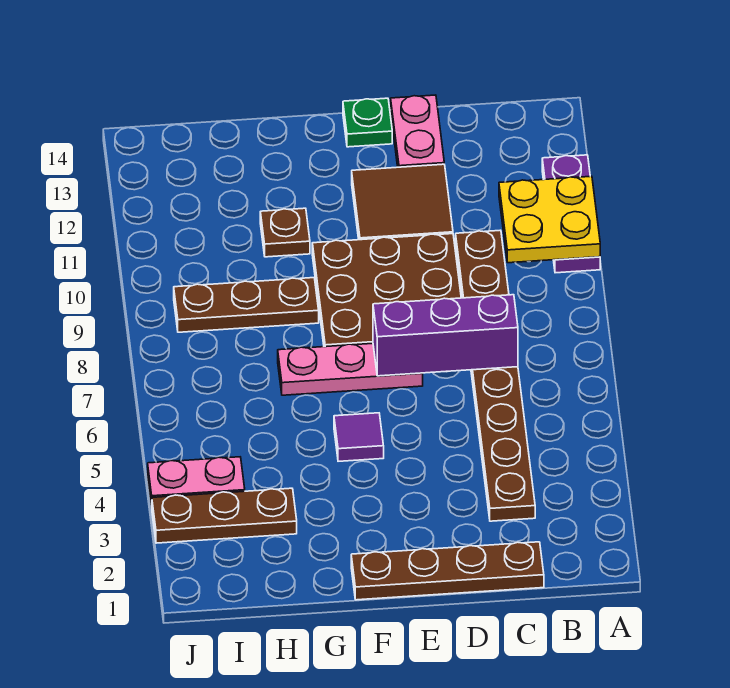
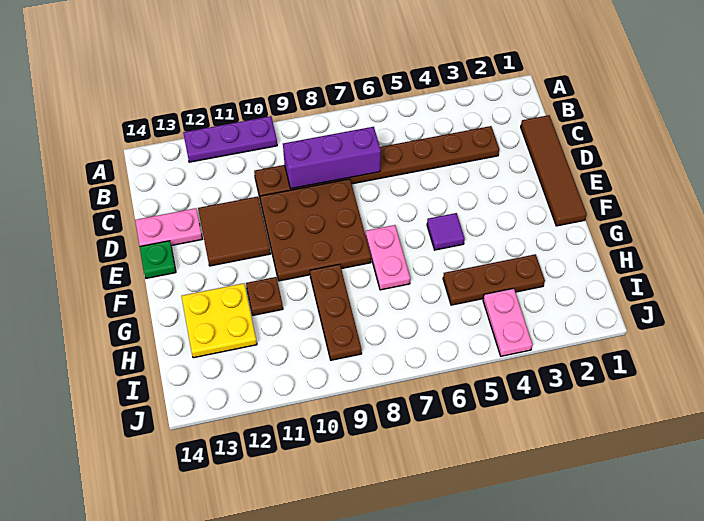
yellow 2x2 plate [499,176,600,263] -> yellow 2x2 plate moved to [181,283,257,358]
brown 1x4 plate [351,542,544,600] -> brown 1x4 tile [521,115,587,226]
purple 1x3 brick [373,295,518,376] -> purple 1x3 brick turned to [283,127,381,189]
pink 1x3 plate [278,343,423,395] -> pink 1x2 plate [366,225,410,290]
brown 1x3 plate [152,488,297,543] -> brown 1x3 plate turned to [443,254,545,305]

